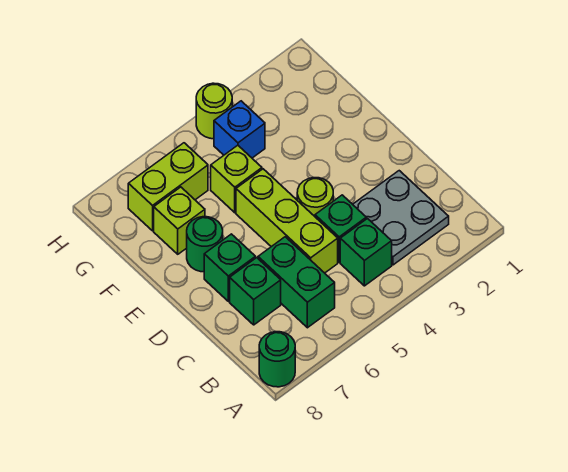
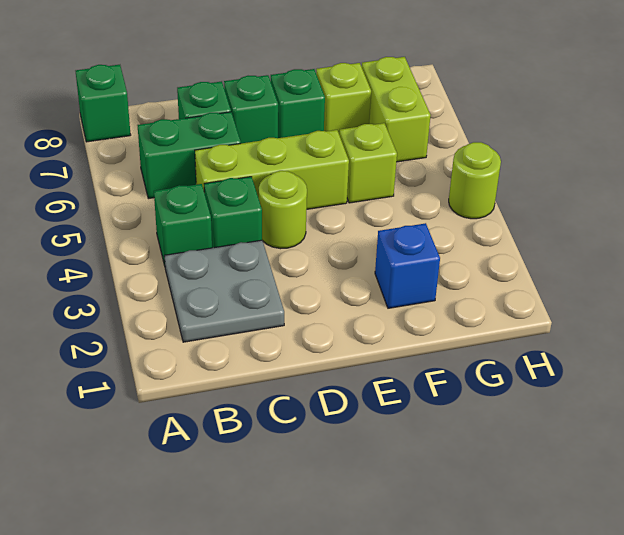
green 1x1 round brick [259,332,295,387] -> green 1x1 brick [76,65,131,142]
green 1x1 round brick [187,217,223,272] -> green 1x1 brick [271,69,325,138]
blue 1x1 brick [214,101,265,158] -> blue 1x1 brick moved to [375,223,440,308]

